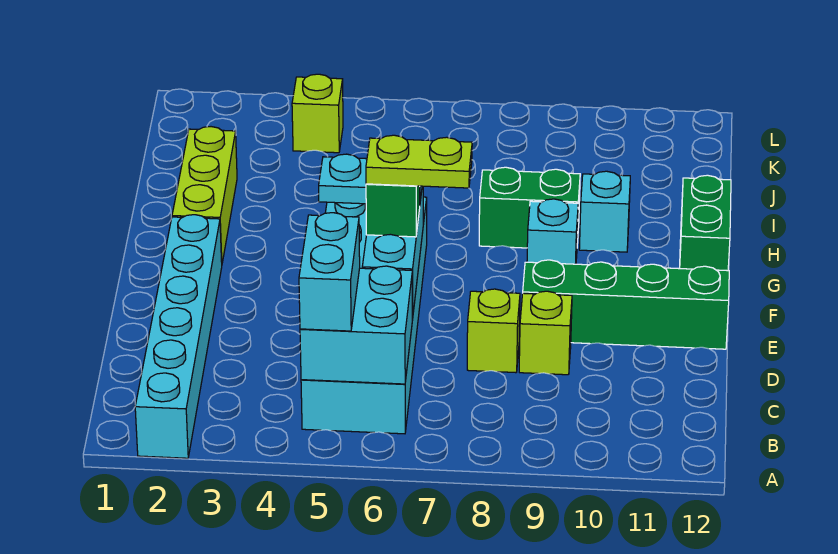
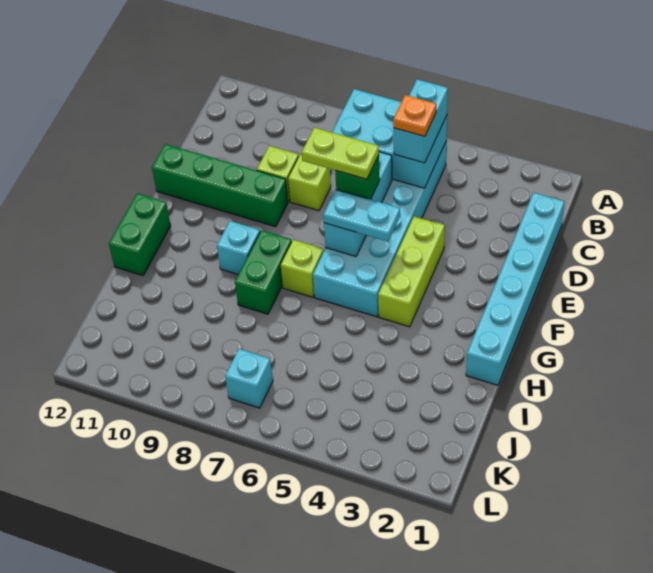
cyan 1x6 brick [135,215,222,458] -> cyan 1x6 brick moved to [466,193,564,385]
cyan 2x2 brick [300,266,412,384] -> cyan 2x3 brick [332,89,447,188]
none -> orange 1x1 plate [393,95,436,136]
lime 1x3 brick [172,127,237,263] -> lime 1x3 brick moved to [378,216,445,327]
green 1x2 brick [479,167,580,248] -> green 1x2 brick turned to [235,230,292,314]
cyan 1x1 brick [579,171,630,252] -> cyan 1x1 brick moved to [225,349,273,408]
lime 1x1 brick [292,74,343,153] -> lime 1x1 brick moved to [280,240,324,297]

